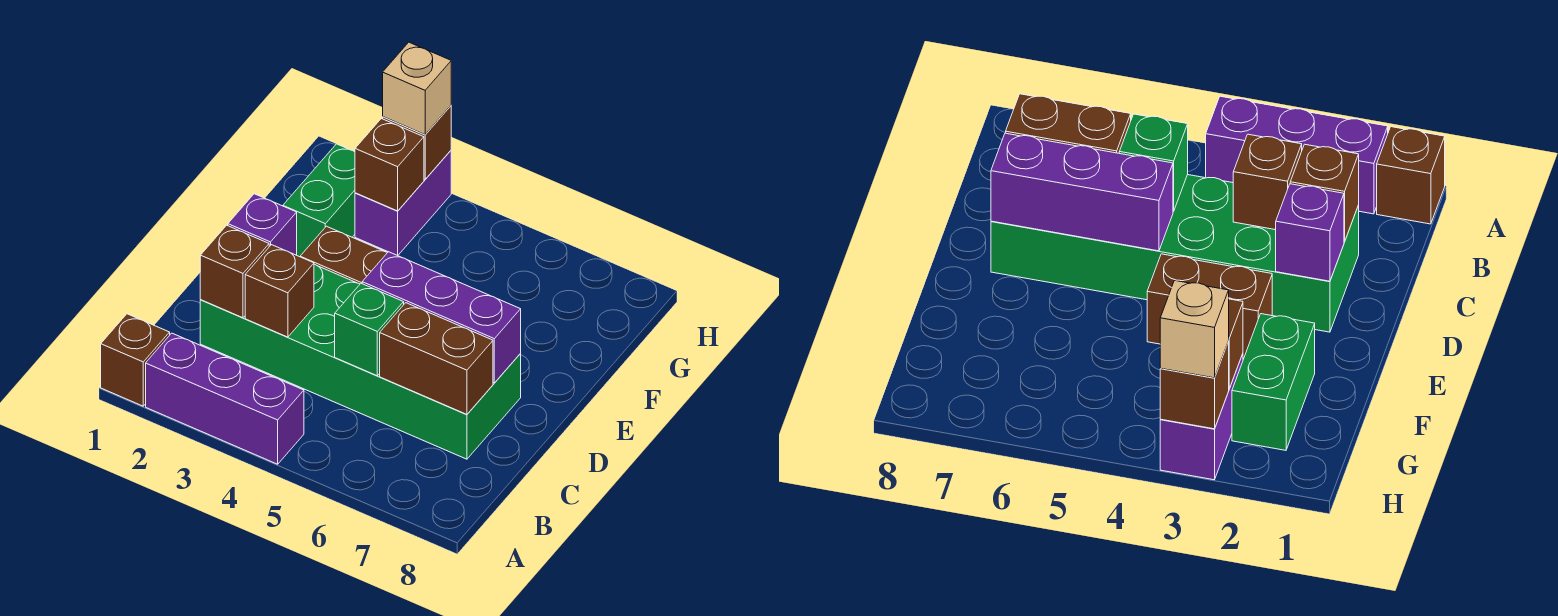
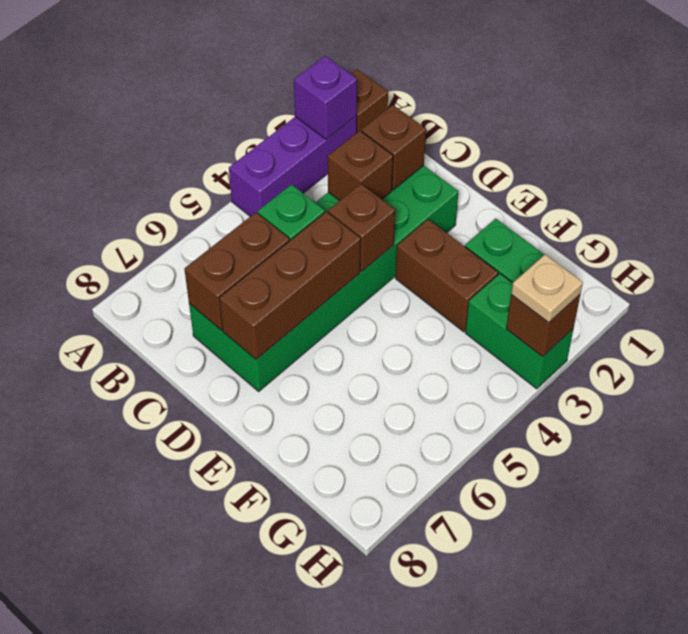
purple 1x1 brick [228,194,297,255] -> purple 1x1 brick moved to [294,56,357,139]
purple 1x3 brick [362,252,521,383] -> brown 1x3 brick [219,212,361,360]
brown 1x2 brick [300,226,388,284] -> brown 1x2 brick turned to [396,219,498,332]
purple 1x2 brick [355,151,451,255] -> green 1x2 brick [466,274,573,389]
brown 1x1 brick [355,119,424,211] -> brown 1x1 brick moved to [328,184,395,271]
tan 1x1 brick [383,42,451,135] -> tan 1x1 plate [511,255,583,323]

